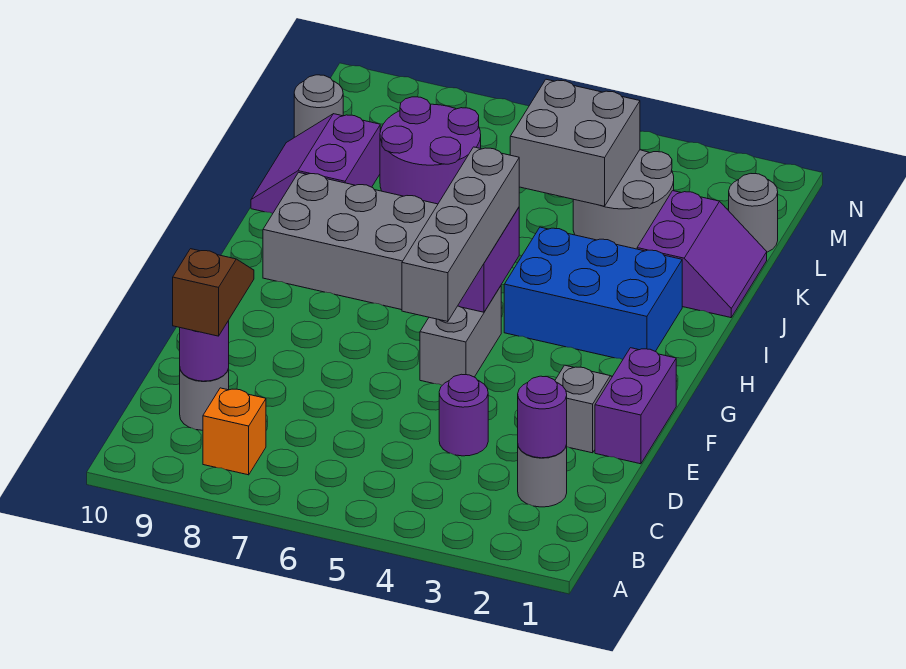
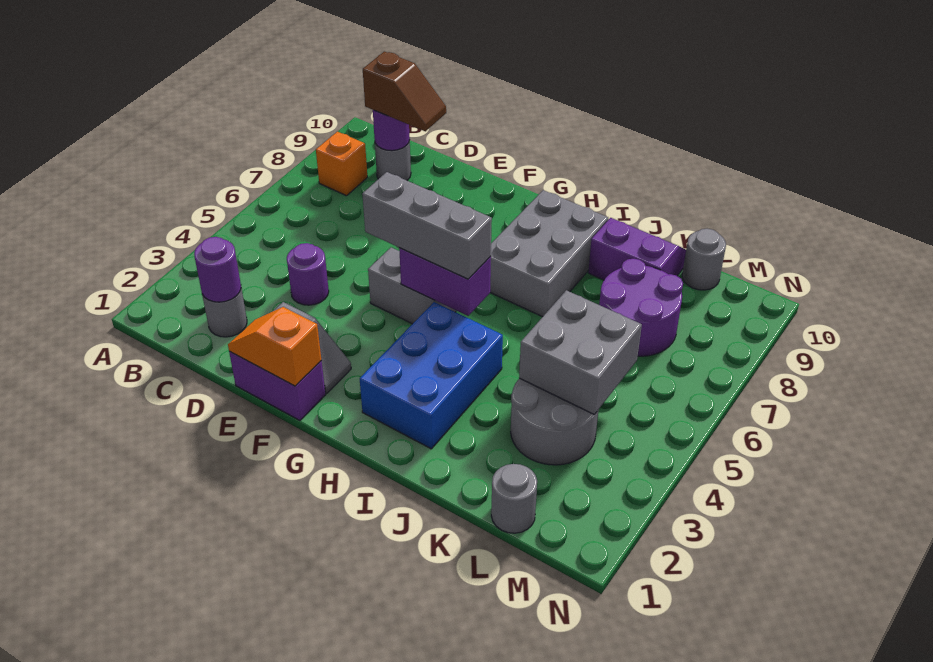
none -> orange 1x2 slope [228,307,321,386]
grey 1x4 brick [402,147,519,322] -> grey 1x3 brick [362,172,492,279]
purple 2x2 slope [637,191,767,318] -> none

